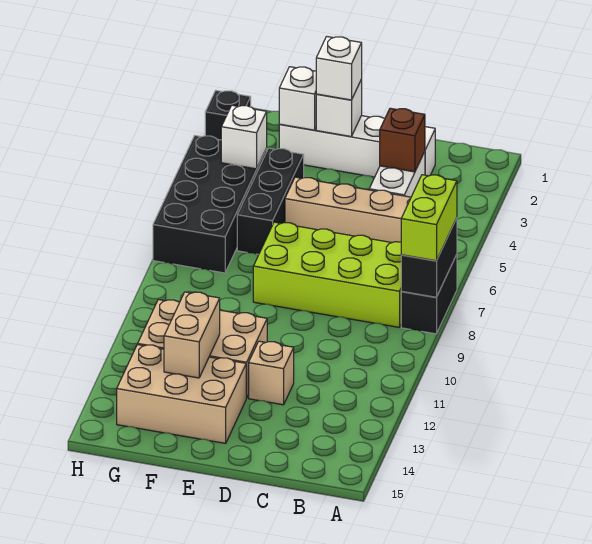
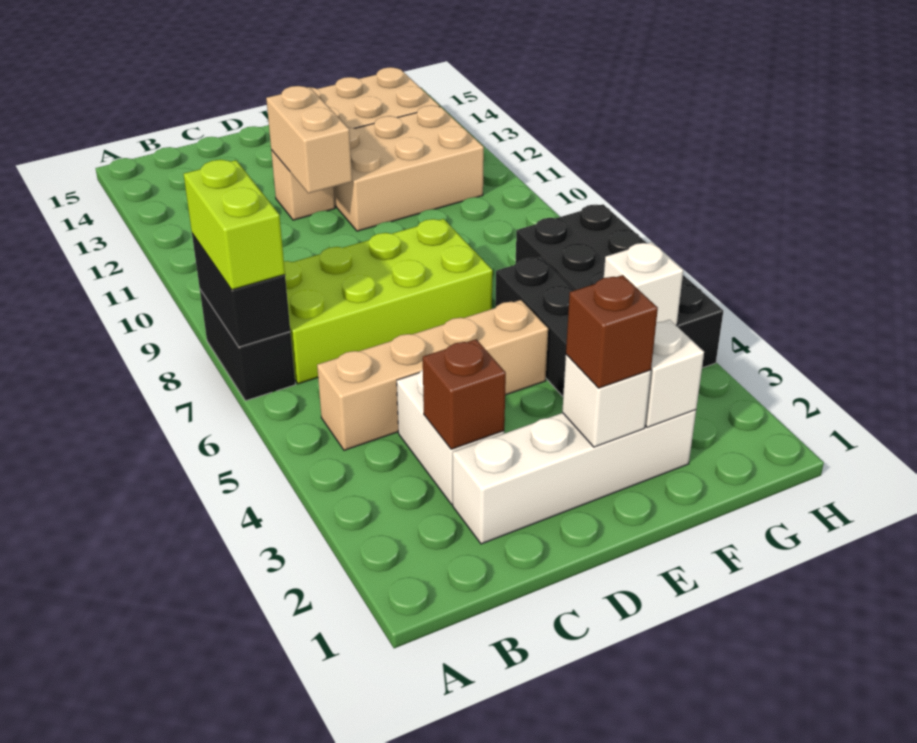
white 1x1 brick [316,37,362,100] -> brown 1x1 brick [566,275,658,388]
tan 1x2 brick [164,292,220,378] -> tan 1x2 brick moved to [266,86,352,193]
black 1x1 brick [205,91,251,140] -> none

